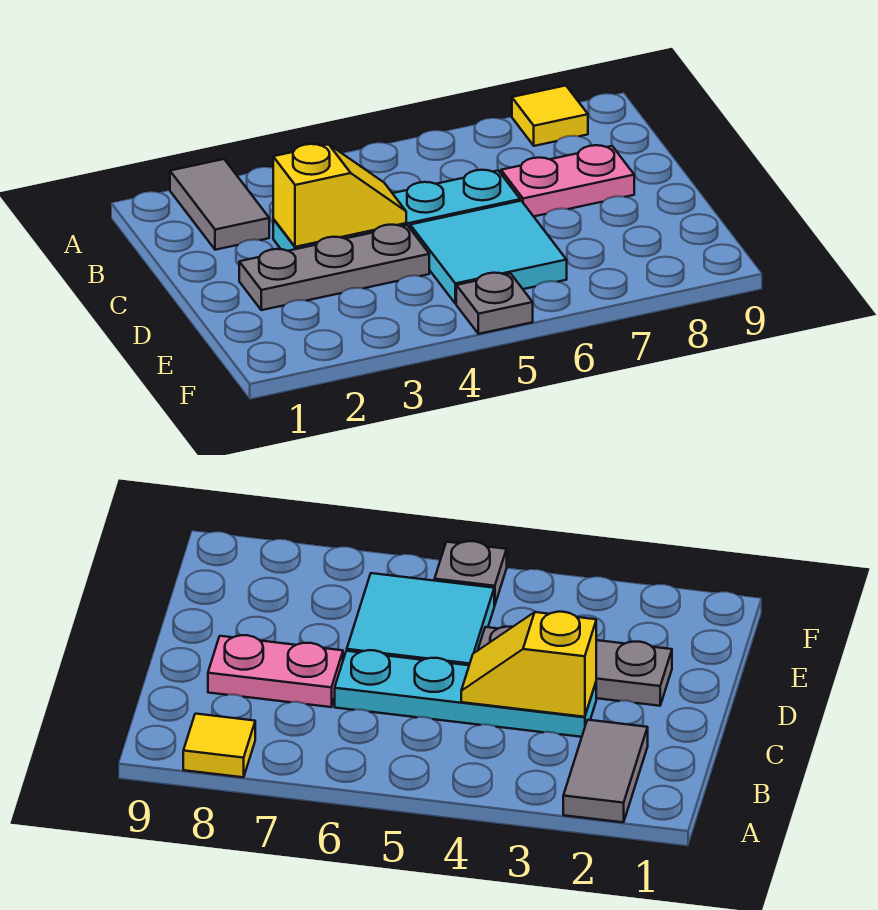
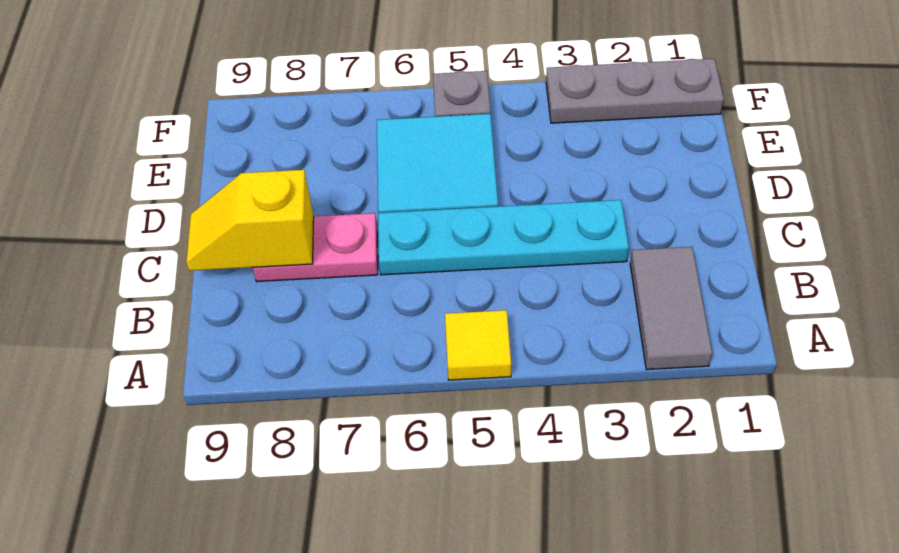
yellow 1x1 tile [512,86,588,146] -> yellow 1x1 tile moved to [445,310,511,380]
yellow 1x2 slope [273,144,406,247] -> yellow 1x2 slope moved to [186,170,314,271]
grey 1x3 plate [239,225,429,310] -> grey 1x3 plate moved to [546,59,724,123]

